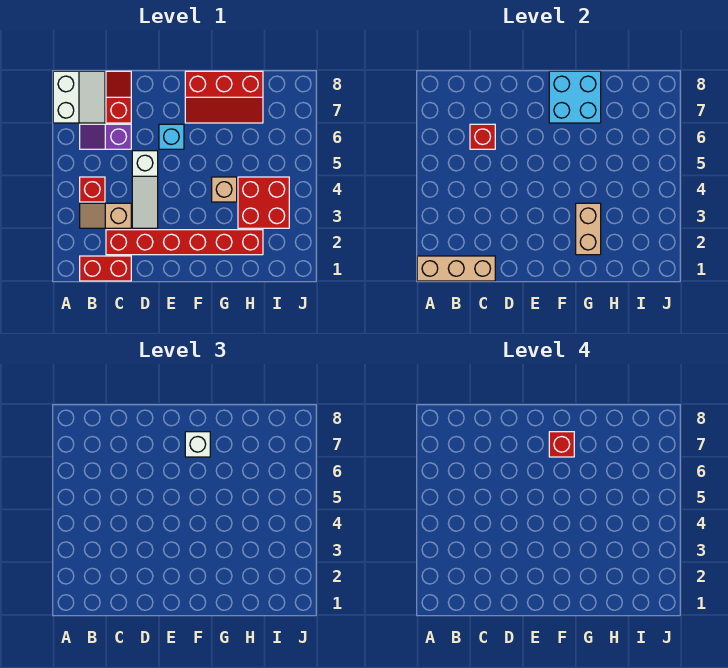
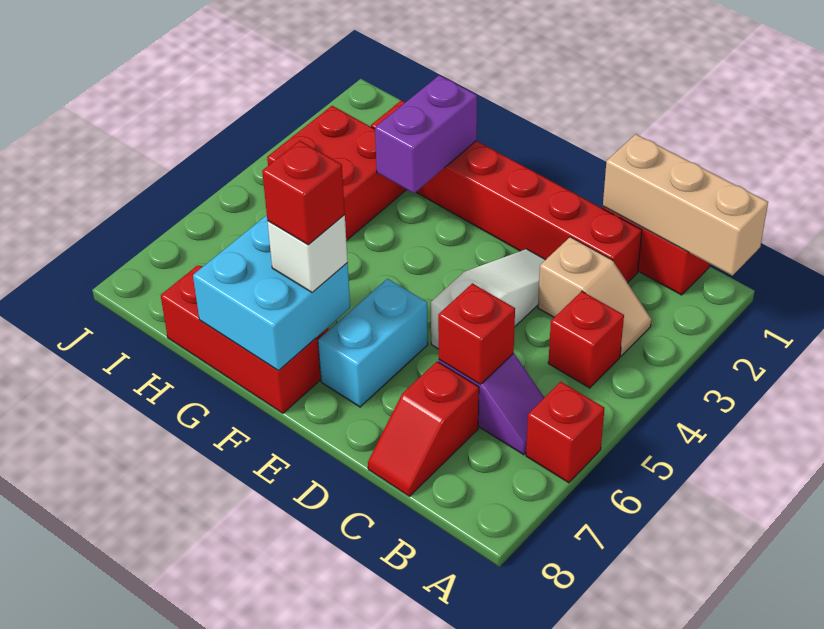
none -> red 1x1 brick [526,382,605,483]
white 2x2 slope [53,71,105,123] -> none
cyan 1x1 brick [159,124,184,149] -> cyan 1x2 brick [318,279,428,407]
tan 1x2 brick [576,203,601,255] -> purple 1x2 brick [375,75,477,193]
tan 1x1 brick [212,177,237,202] -> none

